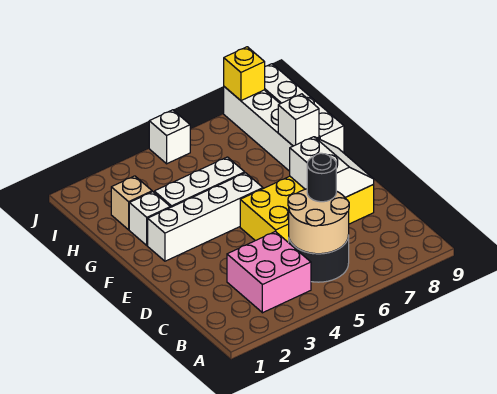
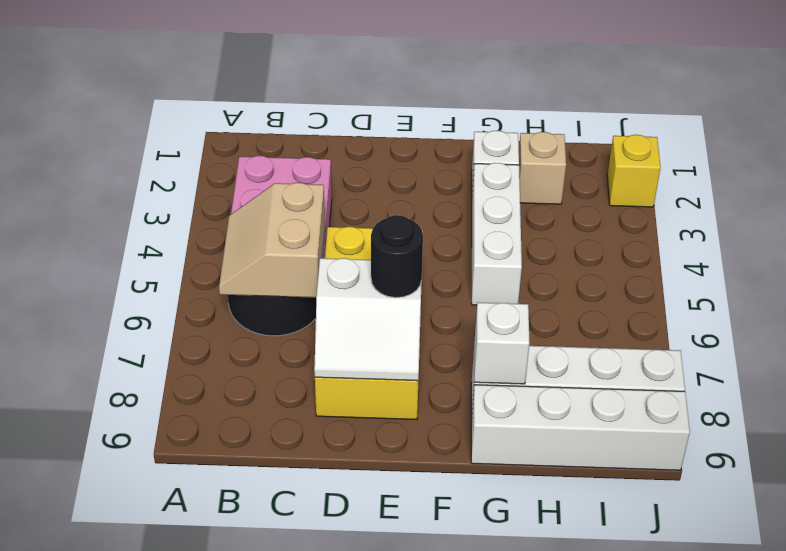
tan 2x2 round brick [288,189,349,254] -> tan 2x2 slope [219,183,325,298]
black 1x1 round brick [307,153,336,202] -> black 1x1 round brick moved to [371,215,423,298]
white 1x4 brick [148,173,263,261] -> none
white 1x1 brick [149,110,190,164] -> none
yellow 1x1 brick [224,47,265,101] -> yellow 1x1 brick moved to [607,135,661,207]

